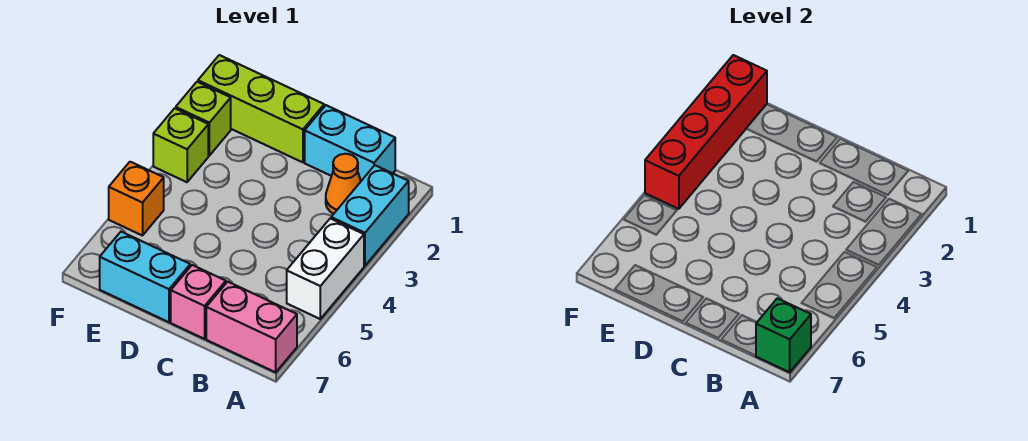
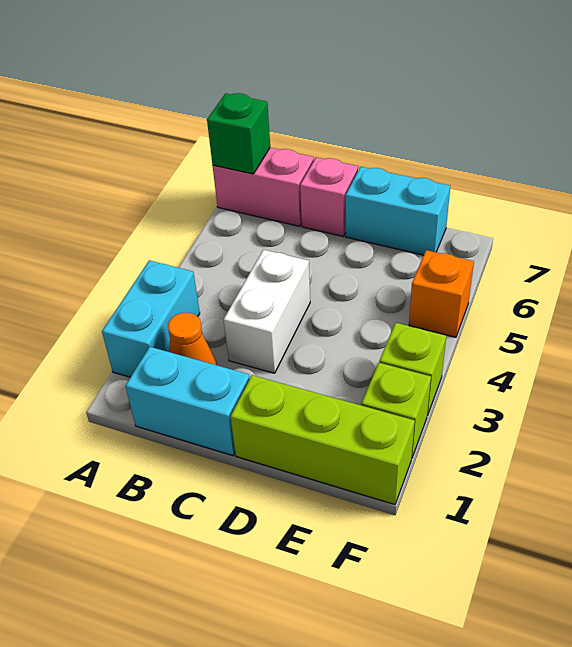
white 1x2 brick [287,218,364,319] -> white 1x2 brick moved to [224,250,310,373]
red 1x4 brick [645,55,767,209] -> none

